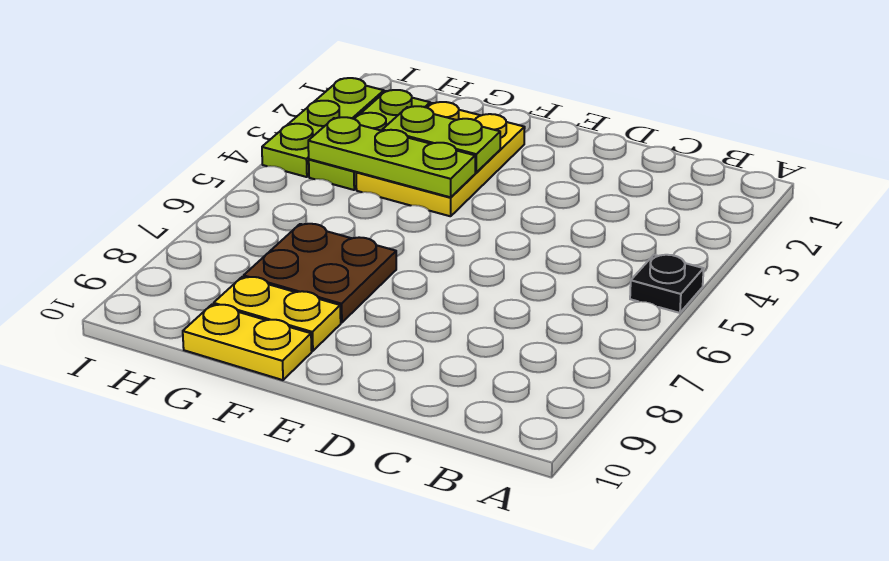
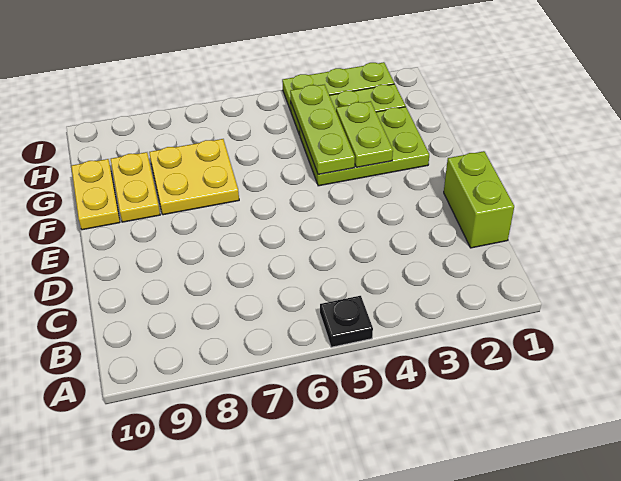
none -> lime 1x2 brick [444,151,514,248]
yellow 2x3 plate [356,102,525,216] -> lime 2x3 plate [300,107,429,186]
brown 2x2 plate [244,224,396,323] -> yellow 2x2 plate [149,139,239,215]

